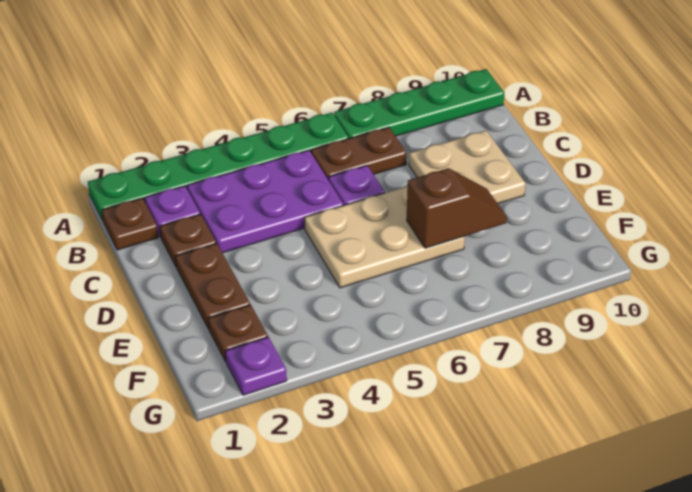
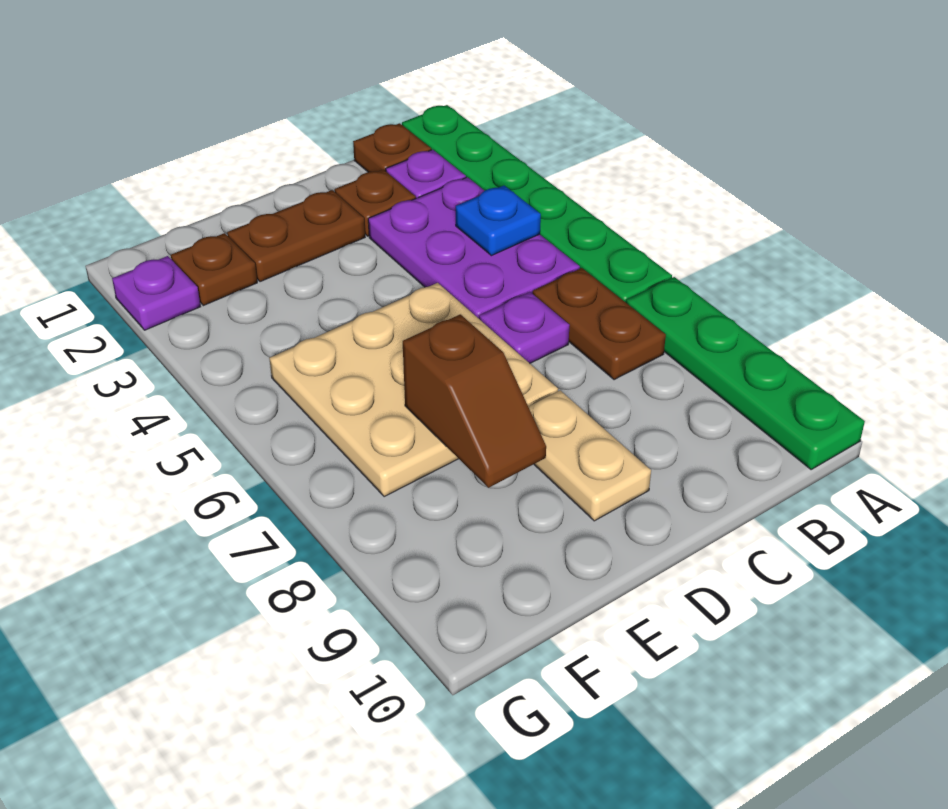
none -> blue 1x1 plate [456,186,541,256]
tan 2x2 plate [409,131,525,204] -> tan 1x2 plate [528,391,651,521]
tan 2x3 plate [305,186,465,288] -> tan 3x3 plate [269,283,558,497]

